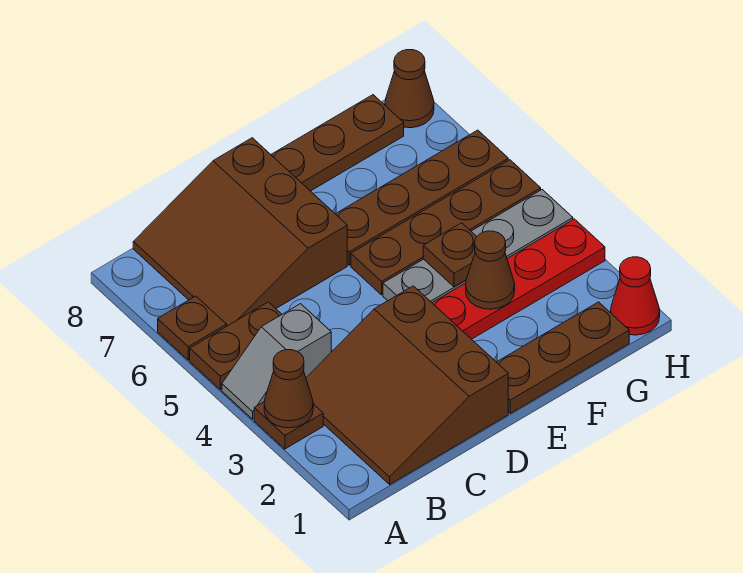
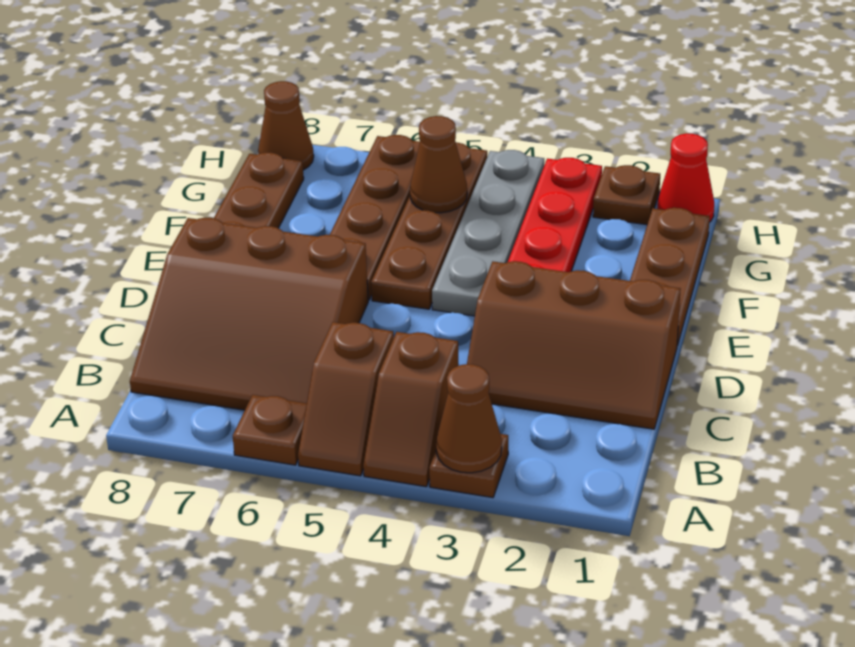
grey 1x2 slope [222,304,331,419] -> brown 1x2 slope [363,332,459,487]
brown 1x2 plate [190,302,282,390] -> brown 1x2 slope [298,322,394,476]
brown 3x3 slope [306,286,508,484] -> brown 2x3 slope [467,261,681,429]
brown 1x1 cone [466,231,515,309] -> brown 1x1 cone moved to [410,116,467,213]
brown 1x1 plate [423,223,477,287] -> brown 1x1 plate moved to [593,165,660,225]

